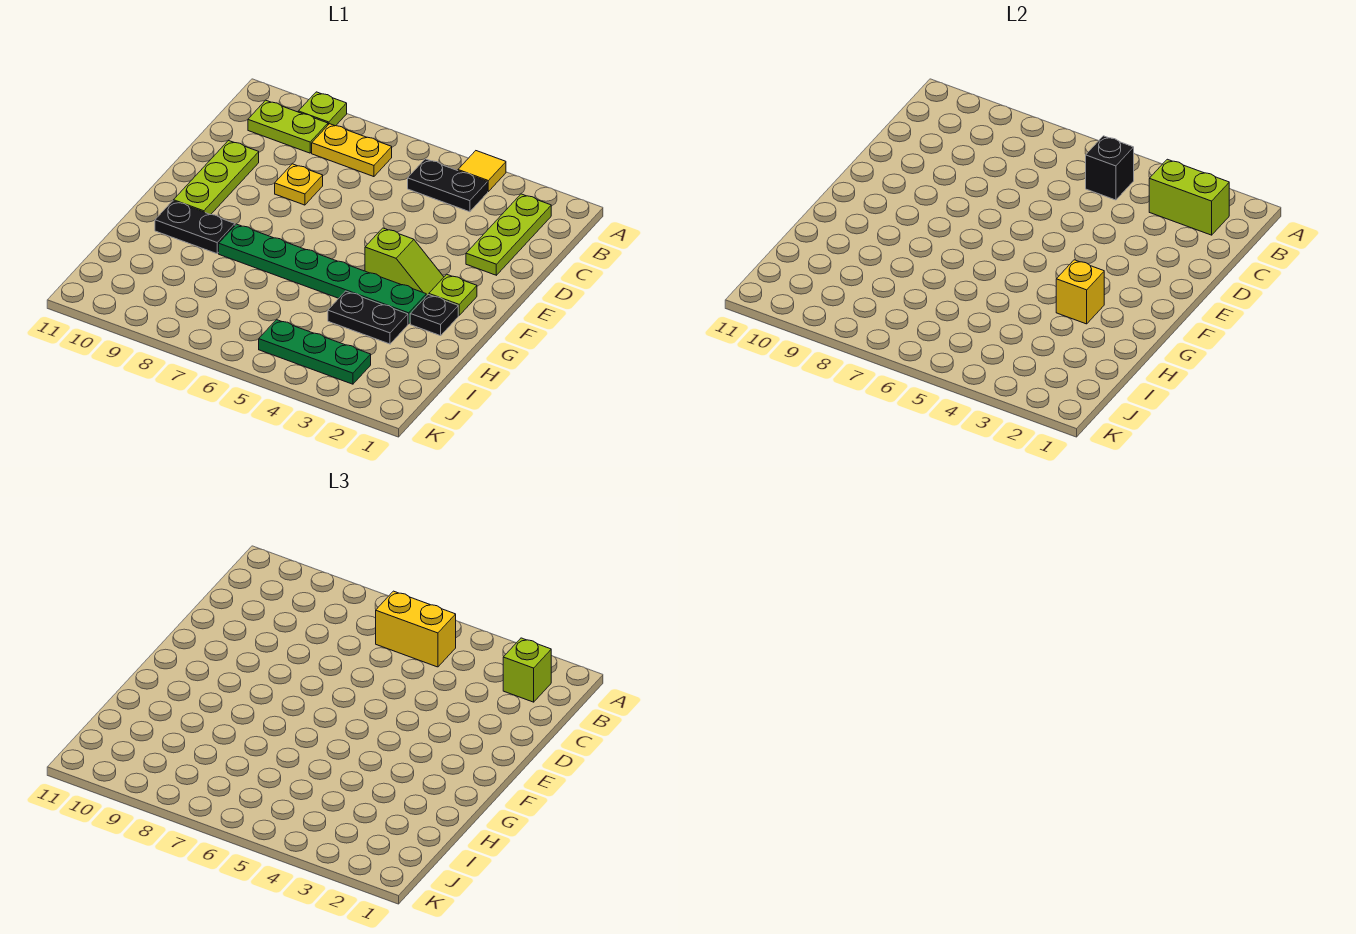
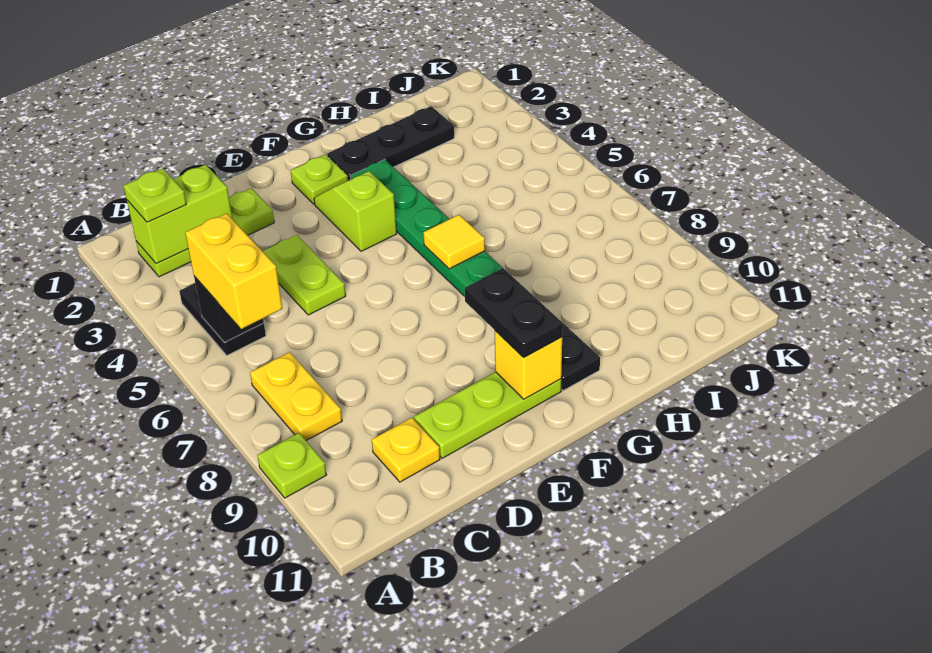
yellow 1x1 tile [458,151,506,191] -> yellow 1x1 tile moved to [423,215,485,269]
lime 1x2 brick [1149,159,1229,235] -> lime 1x2 brick turned to [127,165,232,264]
lime 1x1 brick [503,638,551,702] -> lime 1x1 plate [124,168,186,222]
lime 1x2 plate [248,100,328,153] -> lime 1x2 plate moved to [263,235,346,315]
yellow 1x1 plate [275,164,323,205] -> yellow 1x1 plate moved to [372,418,440,482]
black 1x1 plate [410,295,458,336] -> black 1x3 plate [327,106,454,181]
yellow 1x1 brick [1056,260,1104,324] -> yellow 1x1 brick moved to [495,331,562,399]
black 1x2 plate [328,291,408,344] -> black 1x2 plate moved to [465,268,563,357]
green 1x3 plate [259,320,371,384] -> none

